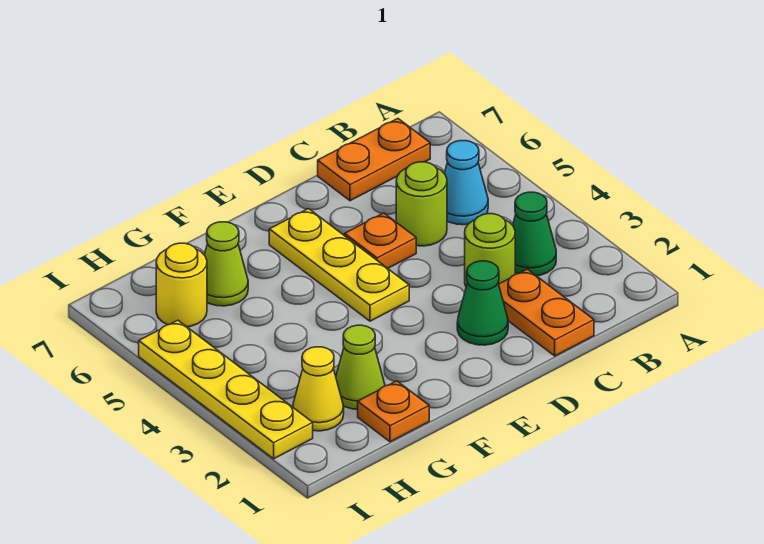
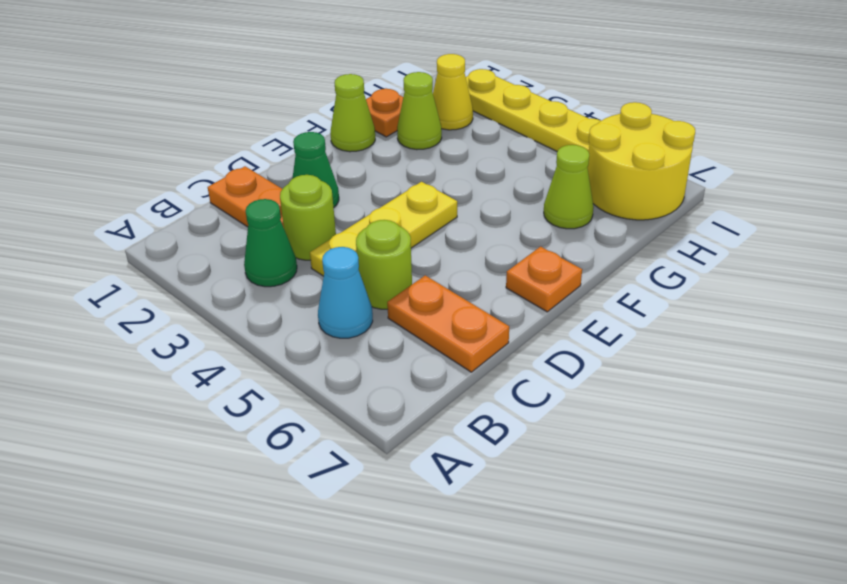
orange 1x2 plate [318,119,430,201] -> orange 1x2 plate turned to [387,275,509,372]
orange 1x1 plate [345,213,416,268] -> orange 1x1 plate moved to [506,247,582,312]
yellow 1x3 plate [269,209,409,321] -> yellow 1x3 plate turned to [310,182,457,276]
none -> lime 1x1 cone [330,74,375,152]
yellow 1x1 round brick [156,243,207,327] -> yellow 2x2 round brick [587,102,695,220]

